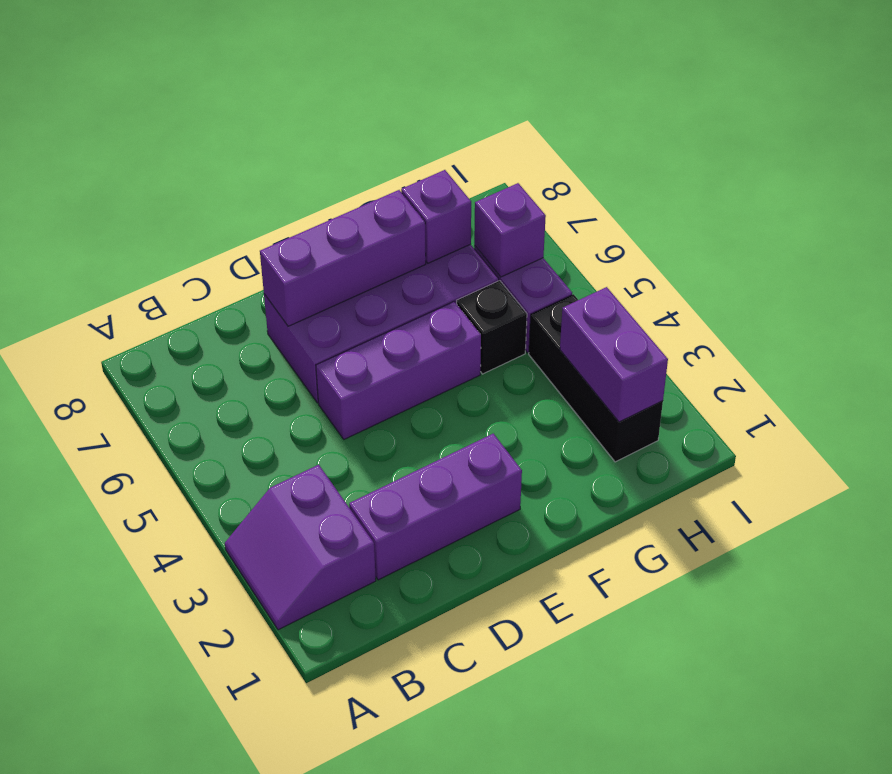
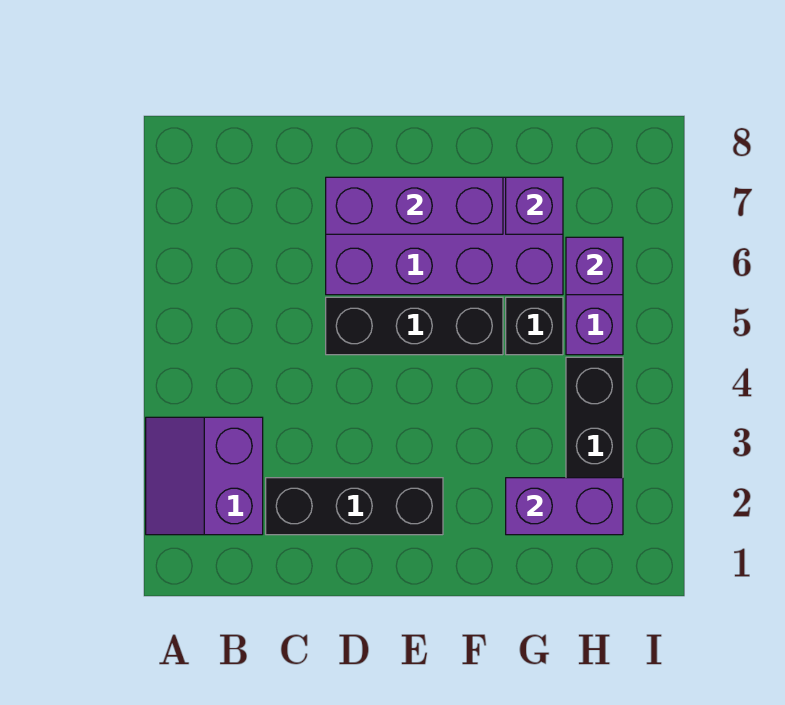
purple 1x3 brick [349,433,522,580] -> black 1x3 brick [266,478,443,535]
purple 1x3 brick [316,302,481,439] -> black 1x3 brick [326,297,503,355]
purple 1x2 brick [560,287,668,422] -> purple 1x2 brick turned to [506,478,623,535]

